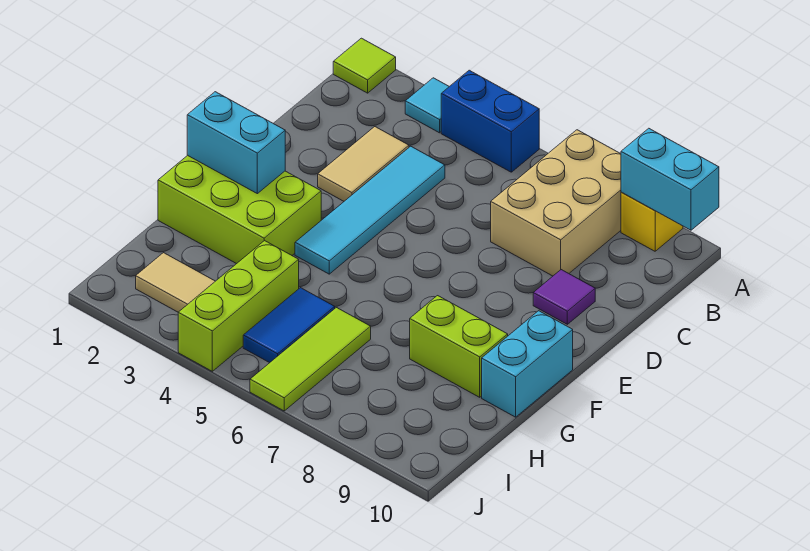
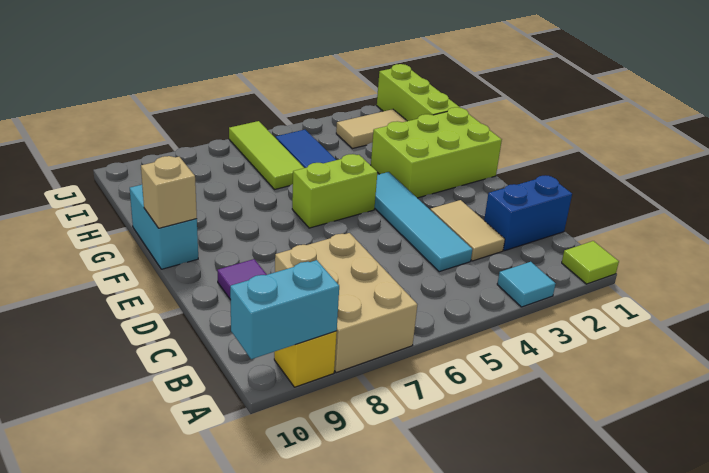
blue 1x2 brick [441,70,539,172] -> blue 1x2 brick moved to [484,175,572,251]
cyan 1x2 brick [187,92,285,194] -> none
none -> tan 1x1 brick [141,156,197,228]
lime 1x2 brick [410,296,508,397] -> lime 1x2 brick moved to [292,154,377,228]
lime 1x3 brick [178,240,299,371] -> lime 1x3 brick moved to [377,64,460,121]

